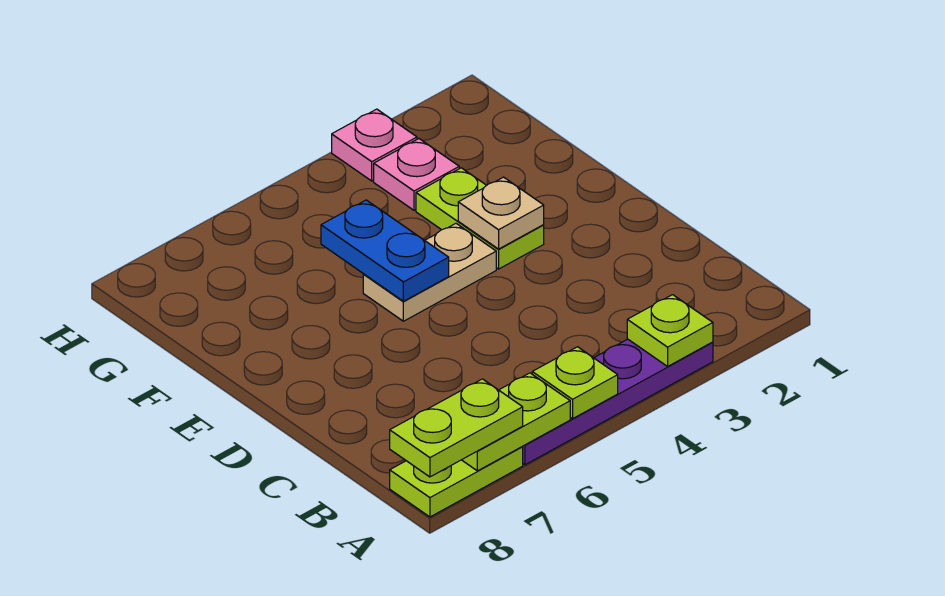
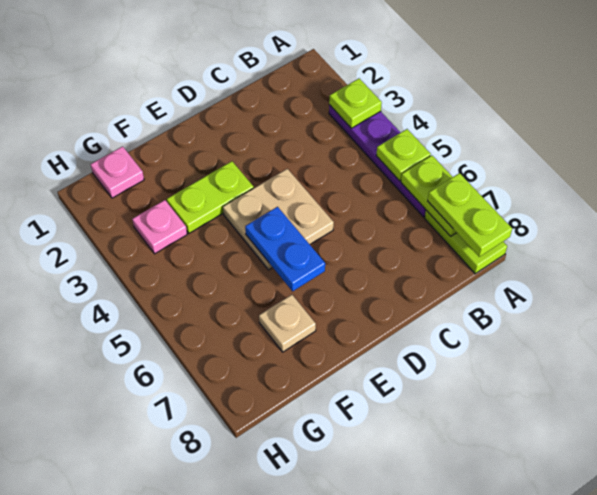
tan 1x1 plate [458,177,544,249] -> tan 1x1 plate moved to [259,295,316,352]
tan 1x2 plate [363,223,496,321] -> tan 2x2 plate [223,169,334,270]
blue 1x2 plate [321,200,449,301] -> blue 1x2 plate turned to [245,207,325,291]
pink 1x1 plate [332,109,417,181] -> pink 1x1 plate moved to [91,146,144,198]

